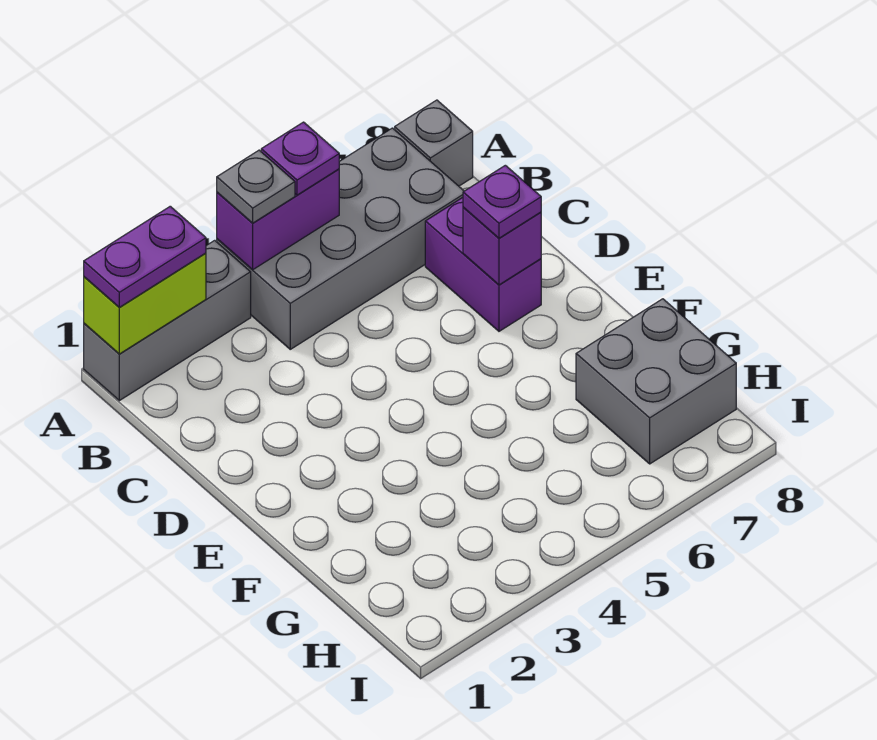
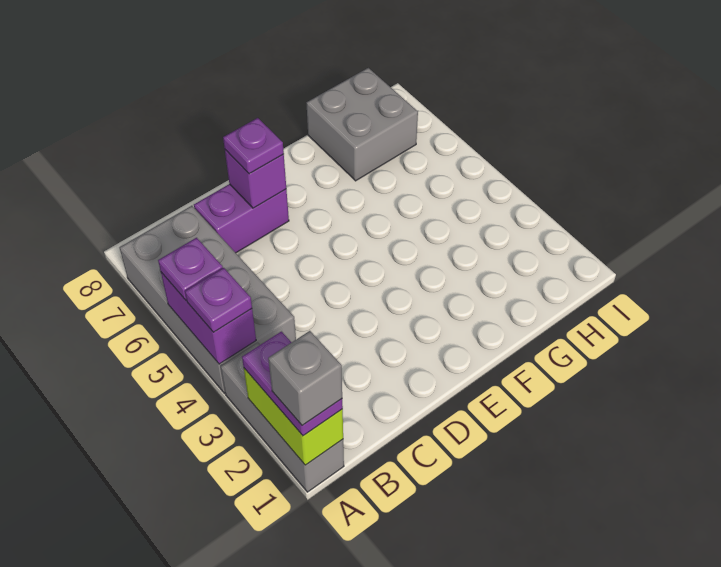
grey 1x1 plate [217,150,295,223] -> purple 1x1 plate [185,268,252,332]
grey 1x1 brick [395,100,473,186] -> grey 1x1 brick moved to [268,331,342,425]

